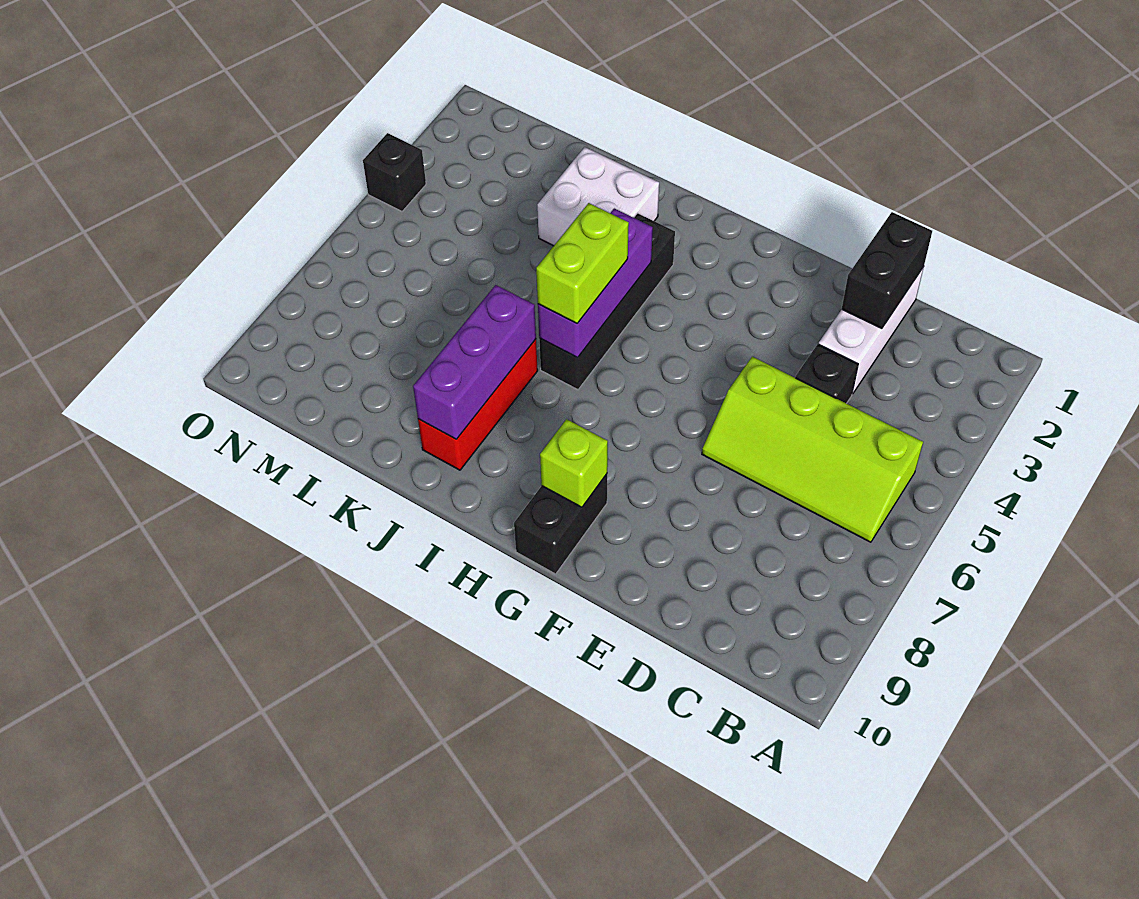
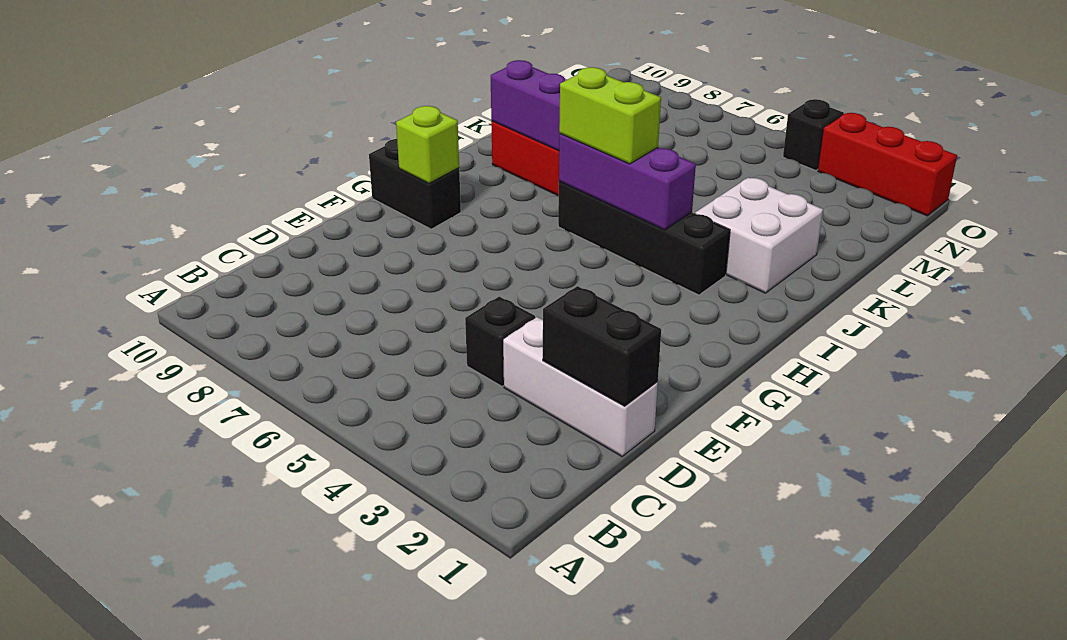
lime 2x4 slope [702,357,923,542] -> none
none -> red 1x3 brick [818,113,957,216]

